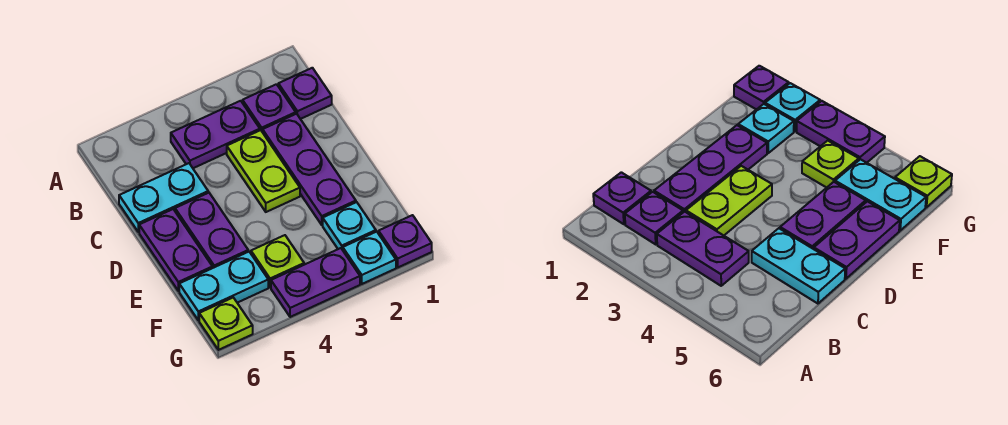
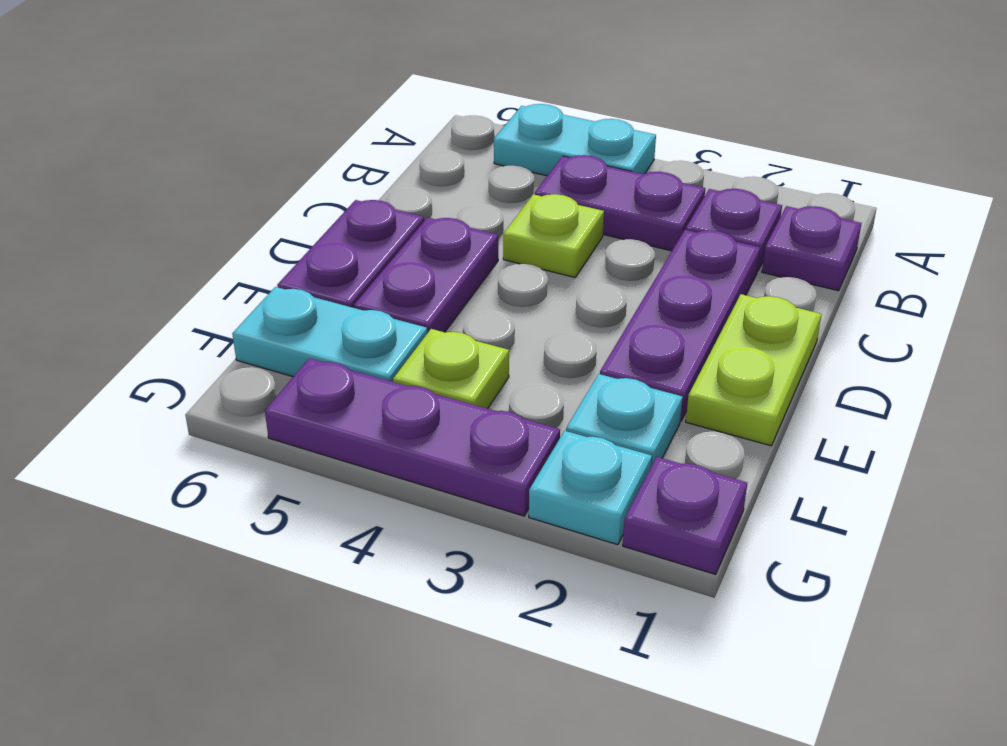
lime 1x2 plate [227,130,300,212] -> lime 1x2 plate moved to [686,294,822,446]
cyan 1x2 plate [119,163,208,232] -> cyan 1x2 plate moved to [494,104,656,176]
purple 1x2 plate [271,248,360,317] -> purple 1x3 plate [265,358,560,516]
lime 1x1 plate [199,298,253,350] -> lime 1x1 plate moved to [503,194,604,277]

